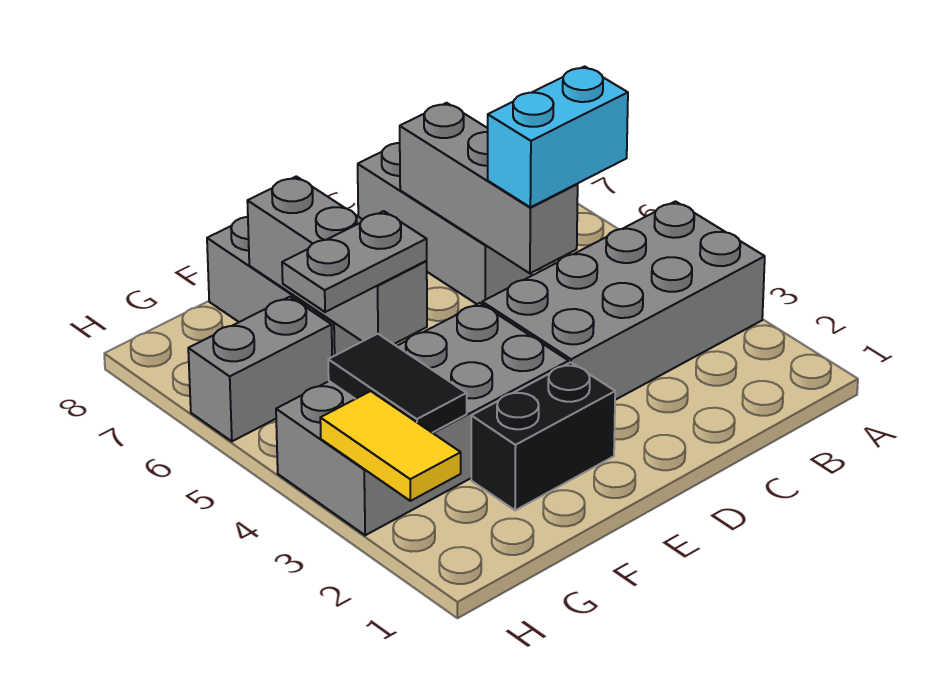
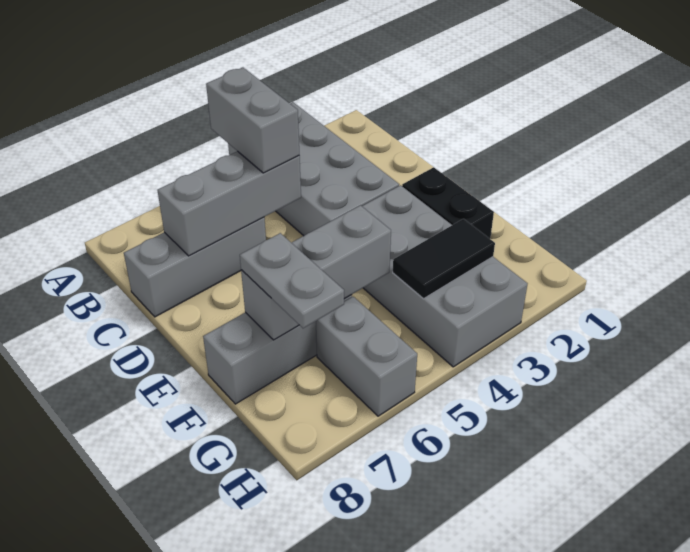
cyan 1x2 brick [488,66,628,207] -> grey 1x2 brick [206,68,299,173]
grey 1x2 plate [282,211,427,312] -> grey 1x2 plate moved to [240,233,344,328]
yellow 1x2 tile [320,391,461,501] -> none

